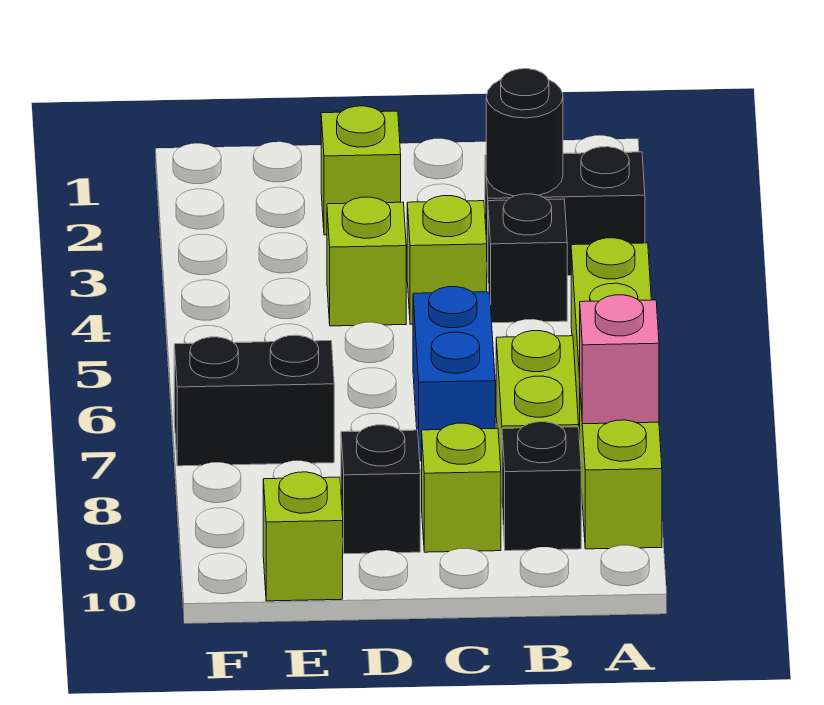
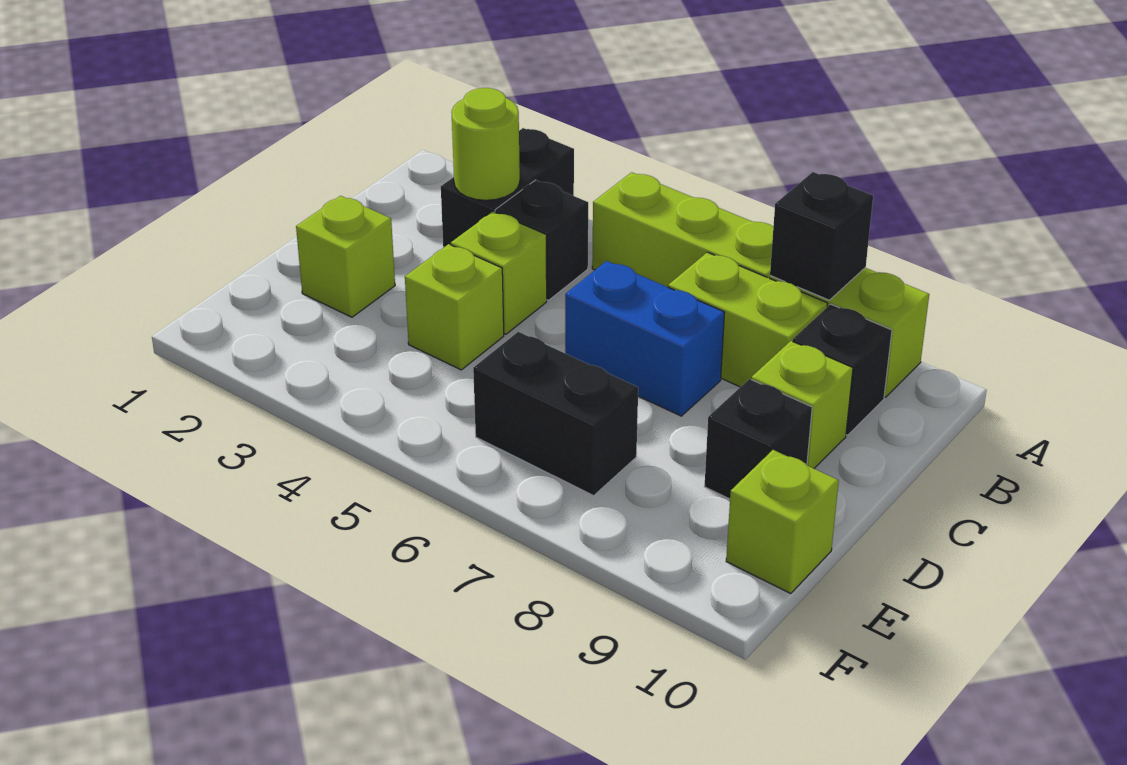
pink 1x1 brick [580,295,659,424] -> black 1x1 brick [770,172,873,300]
black 1x1 round brick [486,69,563,196] -> lime 1x1 round brick [452,88,520,200]
black 1x2 brick [174,335,334,466] -> black 1x2 brick turned to [473,332,638,496]

